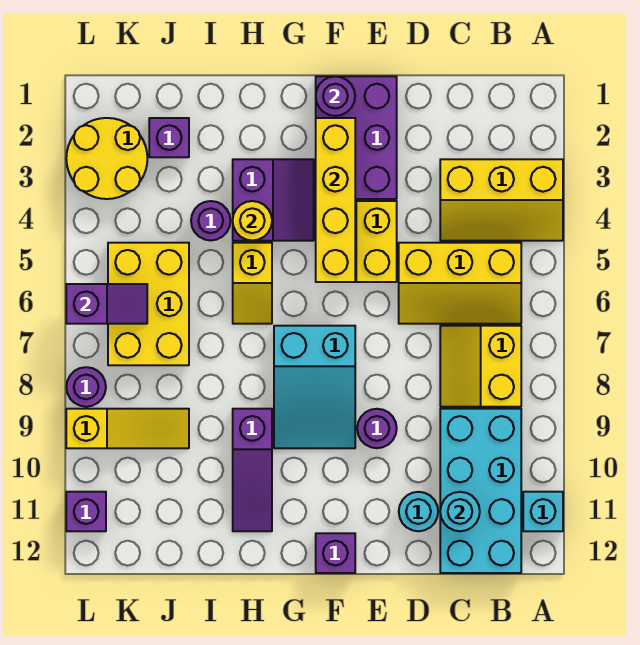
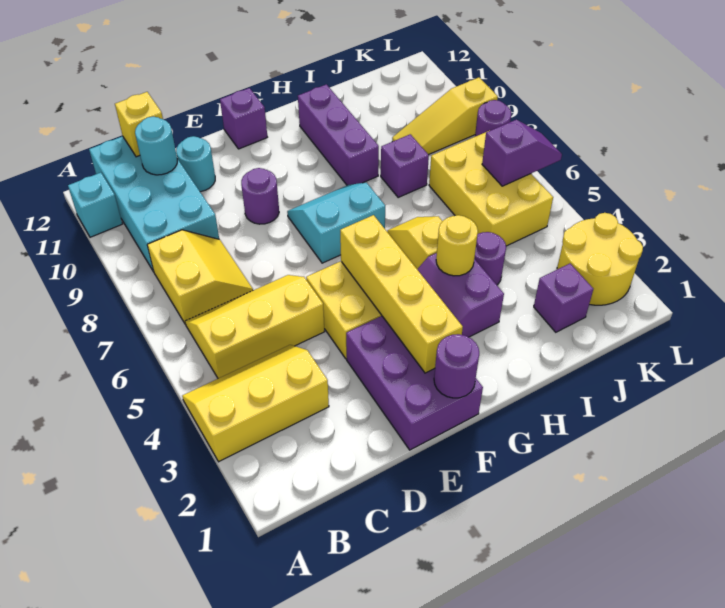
none -> yellow 1x1 brick [115,92,163,157]
cyan 2x3 slope [274,326,355,448] -> cyan 2x2 slope [287,183,385,263]
purple 1x3 slope [233,409,272,531] -> purple 1x3 brick [298,84,379,185]
purple 1x2 slope [66,284,147,324] -> purple 1x2 slope turned to [482,120,562,186]
purple 1x1 brick [66,492,106,531] -> purple 1x1 brick moved to [381,134,429,198]

